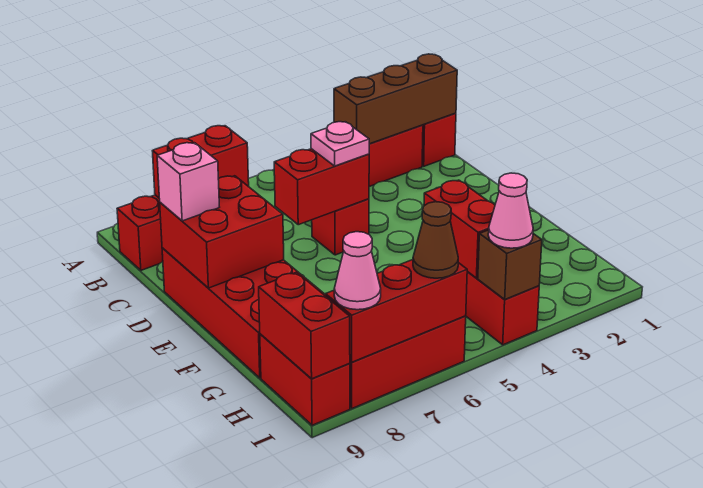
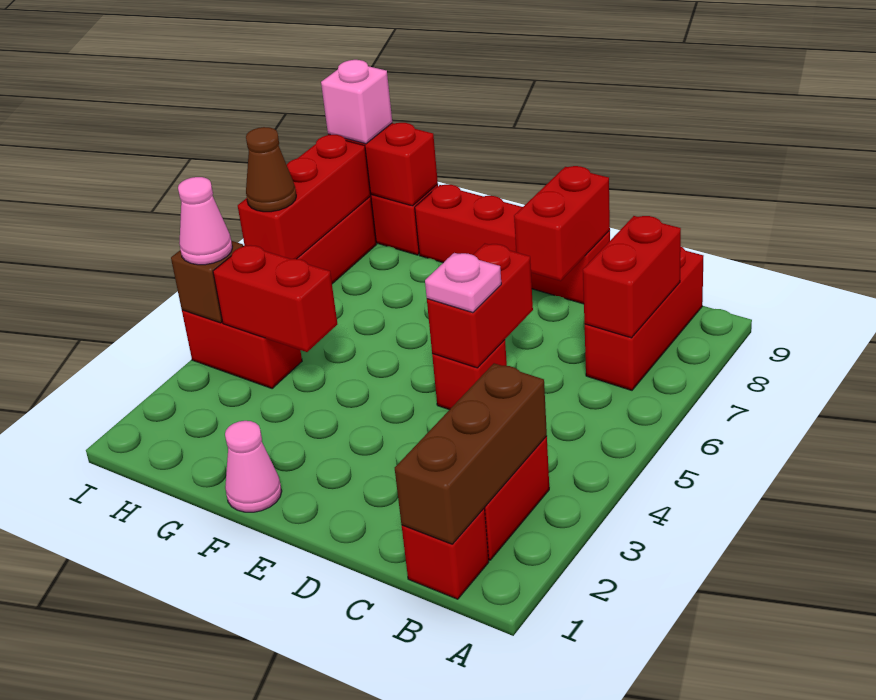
red 2x4 brick [162,248,326,378] -> red 1x4 brick [415,185,610,304]
red 2x2 brick [160,176,284,288] -> red 1x2 brick [514,166,610,281]
pink 1x1 brick [157,143,219,221] -> pink 1x1 brick moved to [321,60,392,144]
pink 1x1 cone [334,232,381,310] -> pink 1x1 cone moved to [225,421,282,512]

